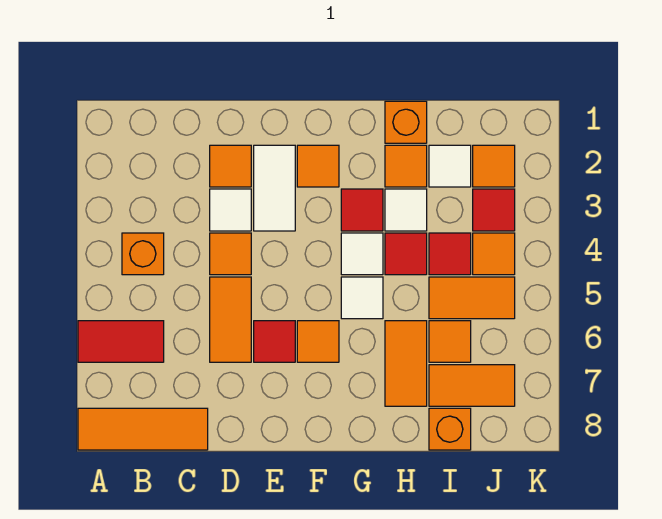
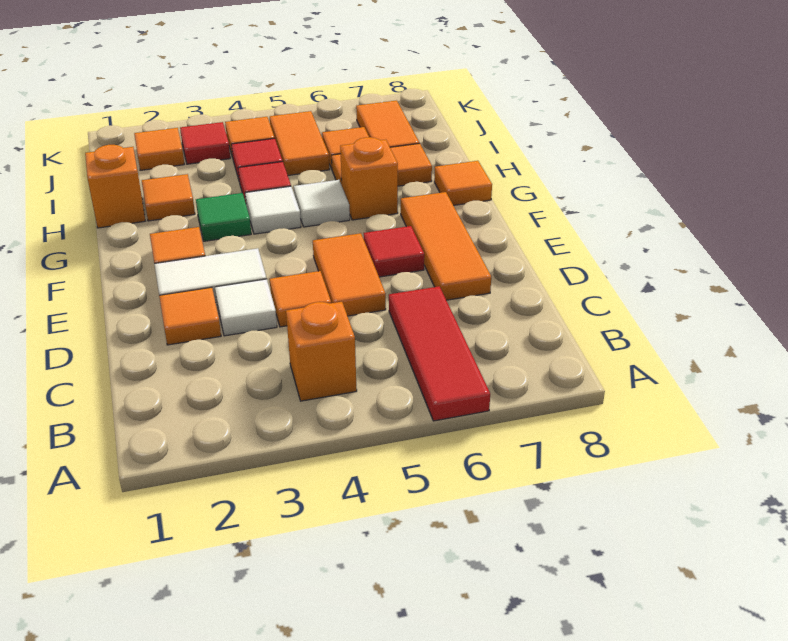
red 1x2 tile [78,321,164,362] -> red 1x3 tile [389,286,490,421]
orange 1x3 tile [78,408,208,450] -> orange 1x3 tile moved to [401,192,491,300]
orange 1x2 tile [210,277,251,362] -> orange 1x2 tile turned to [313,233,386,316]
orange 1x1 tile [297,321,339,362] -> orange 1x1 tile moved to [434,161,492,205]
red 1x1 tile [341,189,383,231] -> green 1x1 tile [196,193,251,241]
white 1x1 tile [385,189,427,231] -> none
white 1x1 tile [429,145,471,187] -> none
orange 1x1 brick [429,408,471,450] -> orange 1x1 brick moved to [340,137,398,220]

